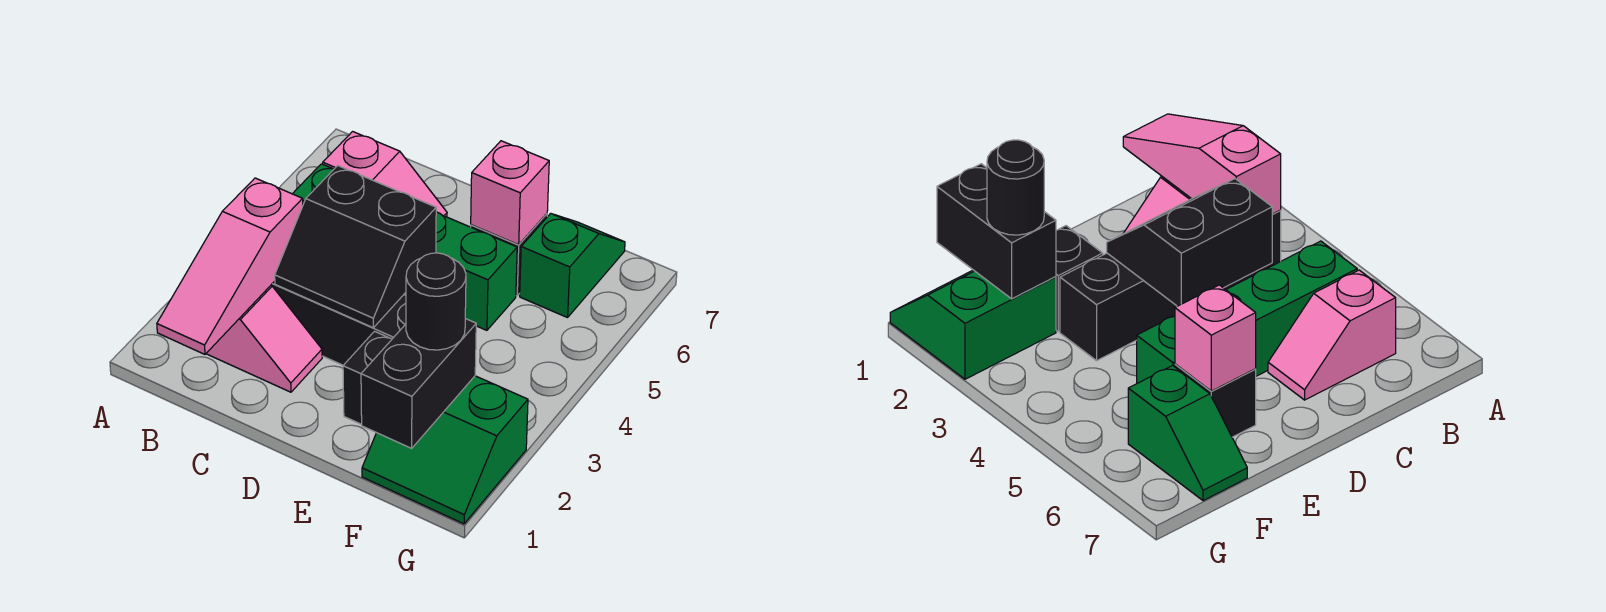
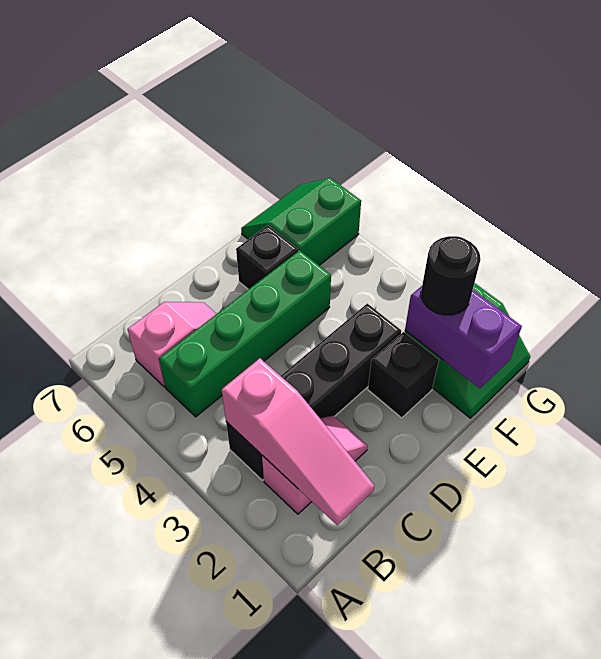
black 2x2 slope [275,166,436,328] -> none
pink 1x1 brick [471,141,549,245] -> none
black 1x2 brick [361,319,476,448] -> purple 1x2 brick [405,286,522,389]
green 1x2 slope [520,213,625,318] -> green 2x2 slope [241,178,361,265]

